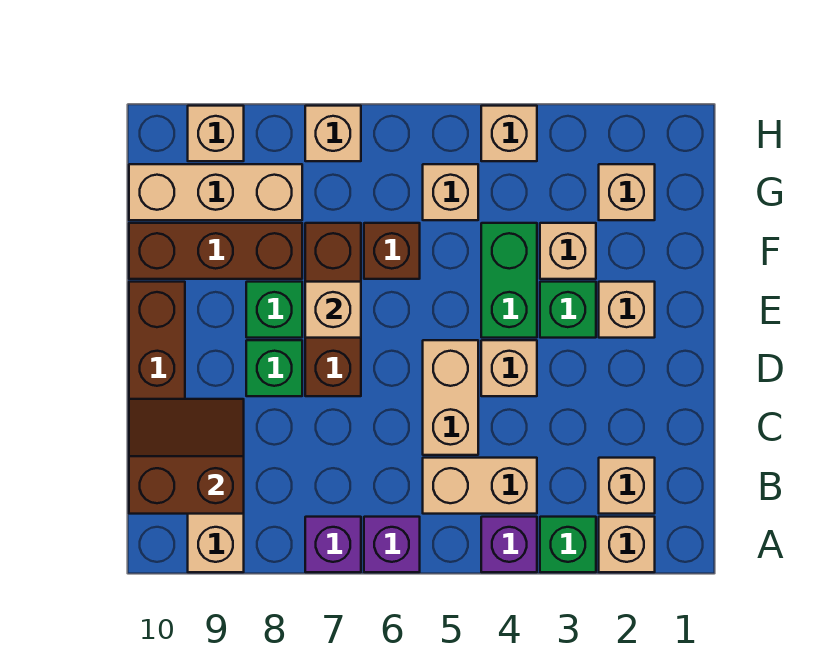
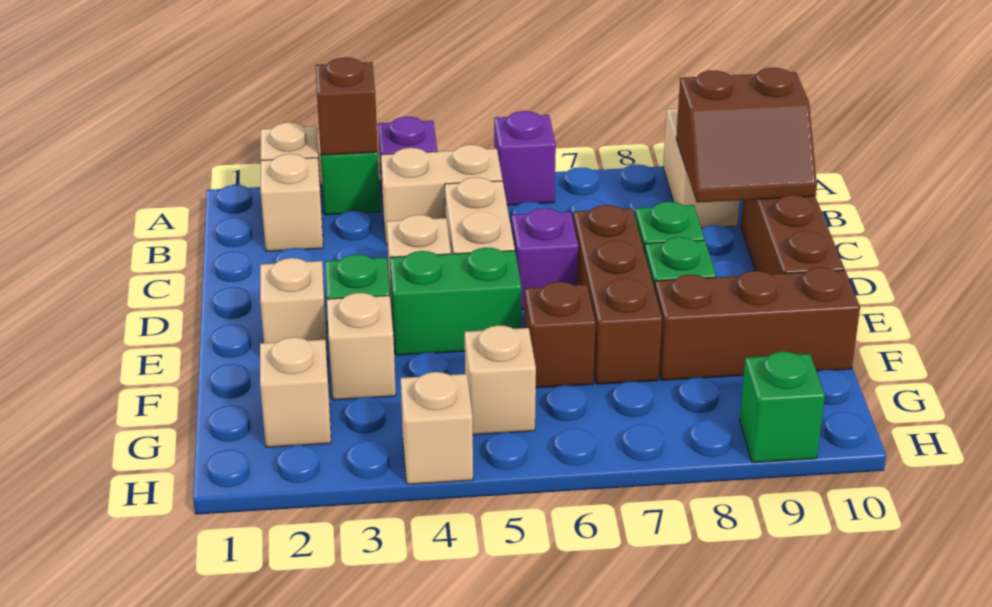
none -> brown 1x1 brick [316,57,378,155]
purple 1x1 brick [305,517,361,572] -> purple 1x1 brick moved to [512,208,578,309]
green 1x2 brick [481,223,537,338] -> green 1x2 brick turned to [390,247,521,355]
tan 1x1 brick [305,282,361,338] -> none
tan 1x3 brick [129,164,302,220] -> none
tan 1x1 brick [305,106,361,161] -> none
tan 1x1 brick [188,106,244,161] -> green 1x1 brick [739,352,825,463]

